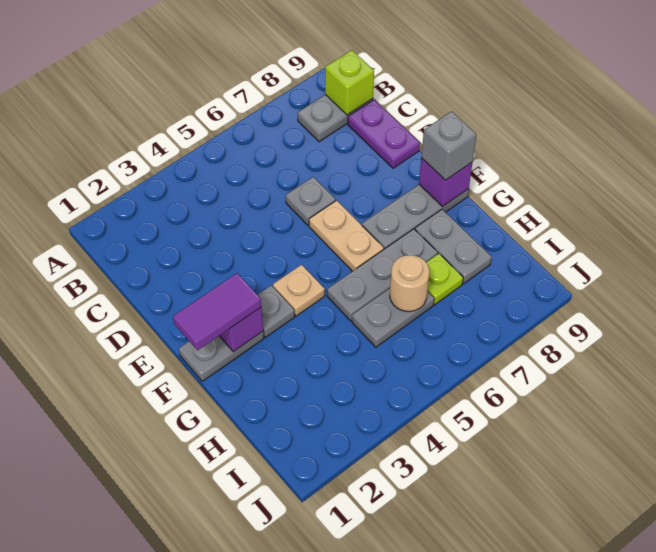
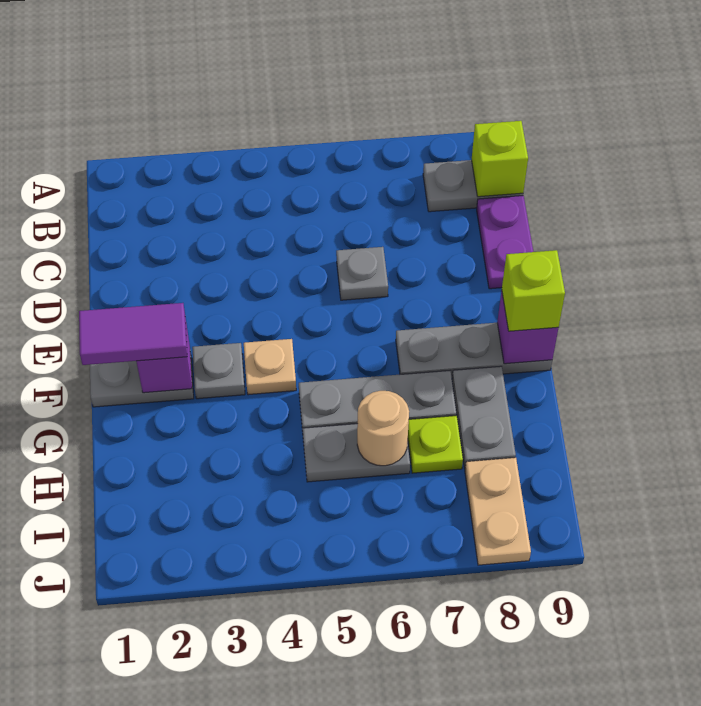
tan 1x2 plate [309,200,384,271] -> tan 1x2 plate moved to [465,458,531,565]
grey 1x1 brick [421,111,477,180] -> lime 1x1 brick [502,250,565,331]

